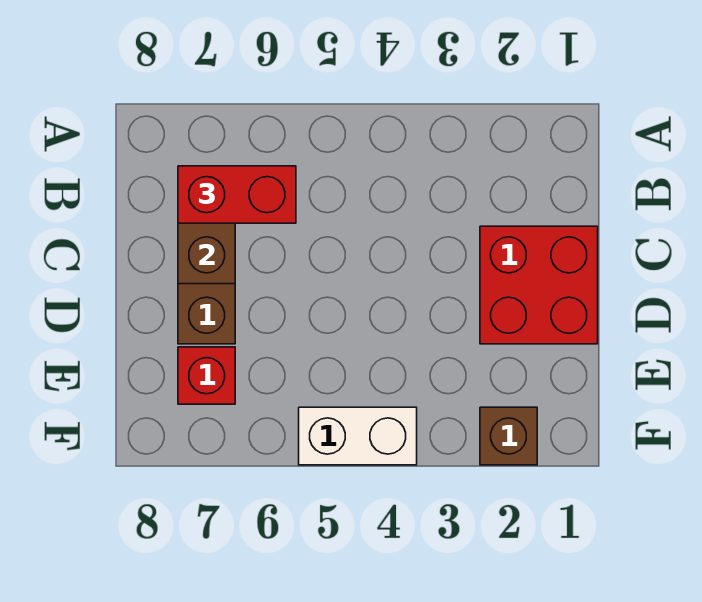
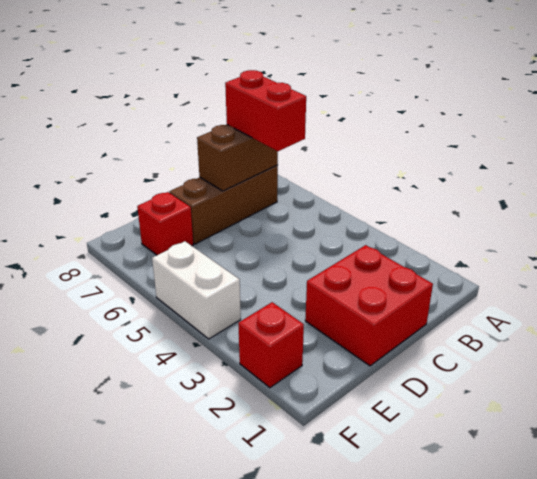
brown 1x1 brick [480,407,537,465] -> red 1x1 brick [238,302,304,388]

